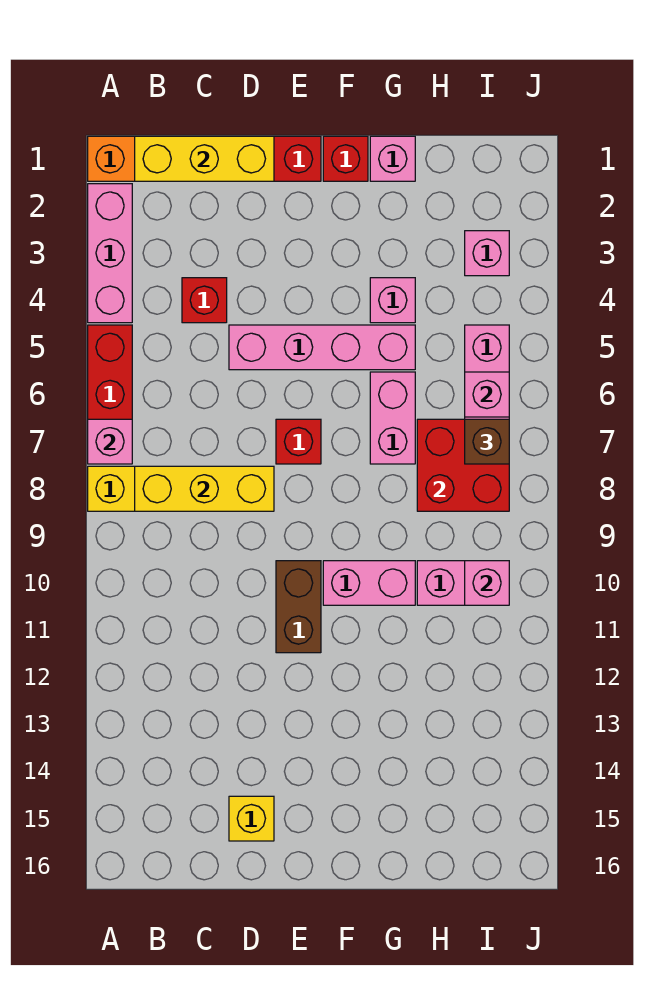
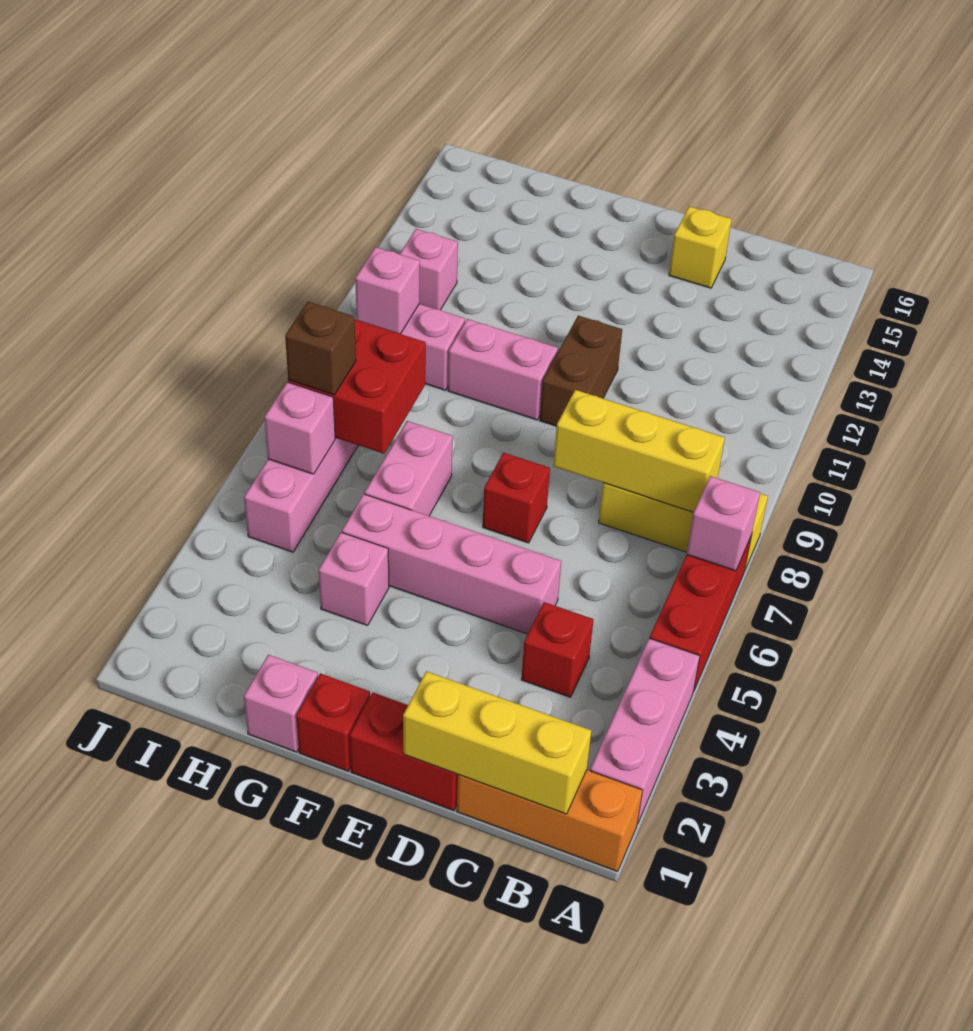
pink 1x1 brick [465,231,509,276] -> pink 1x1 brick moved to [400,229,458,310]

